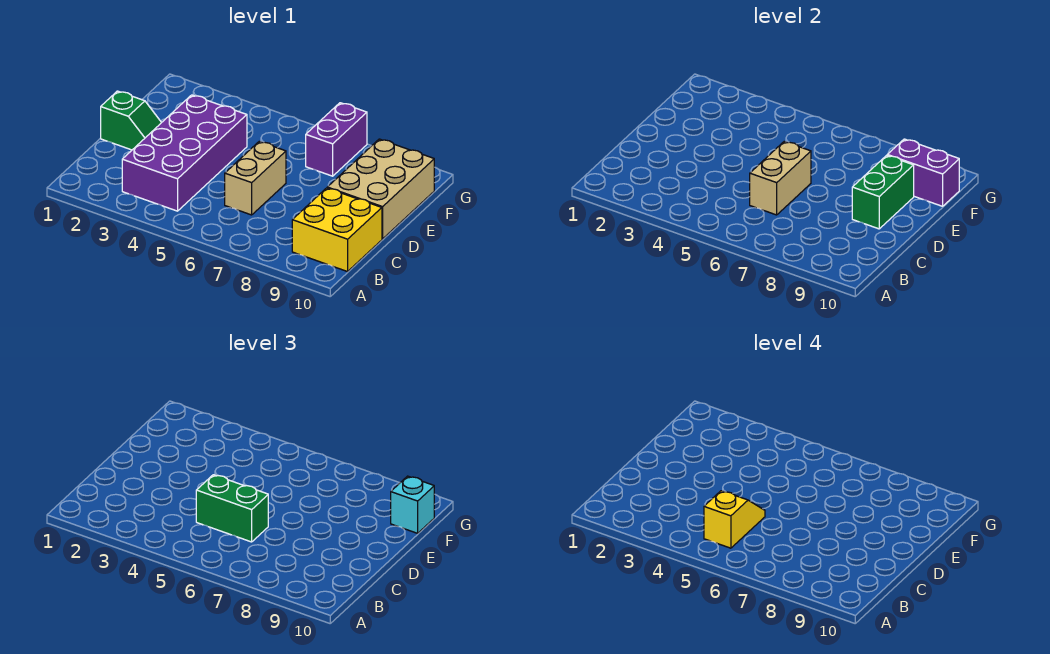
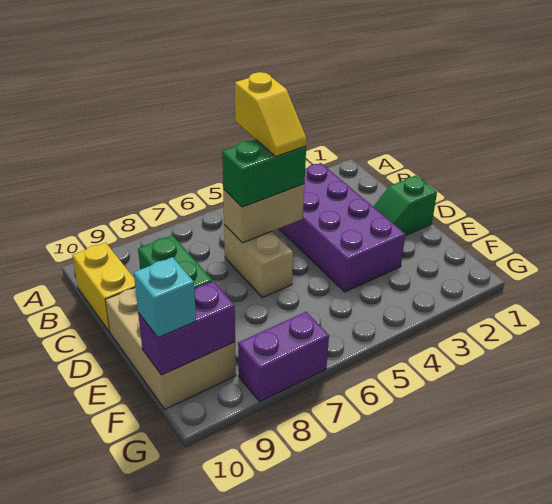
yellow 2x2 brick [292,188,382,272] -> yellow 1x2 brick [73,243,135,332]
tan 1x2 brick [750,142,811,215] -> tan 1x2 brick turned to [223,184,304,243]
purple 1x2 brick [306,103,367,176] -> purple 1x2 brick turned to [238,312,329,402]

